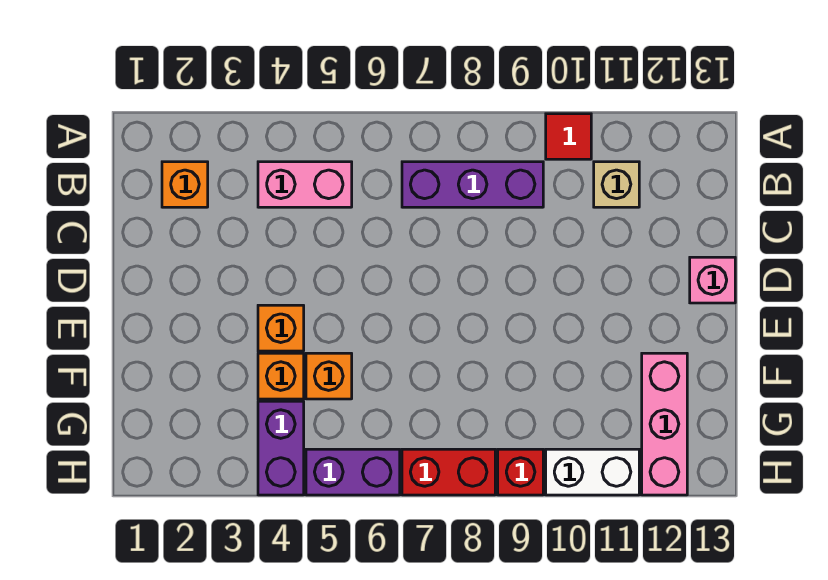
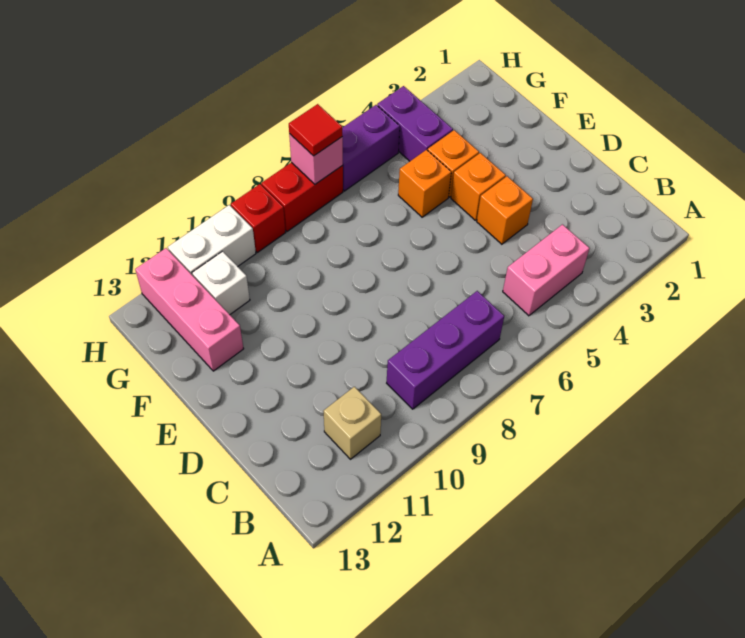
red 1x1 tile [546,114,591,159] -> red 1x1 tile moved to [289,104,343,156]
orange 1x1 brick [162,162,208,207] -> orange 1x1 brick moved to [477,176,533,244]
pink 1x1 brick [690,257,735,303] -> pink 1x1 brick moved to [289,134,343,184]
none -> white 1x1 brick [192,251,250,315]

